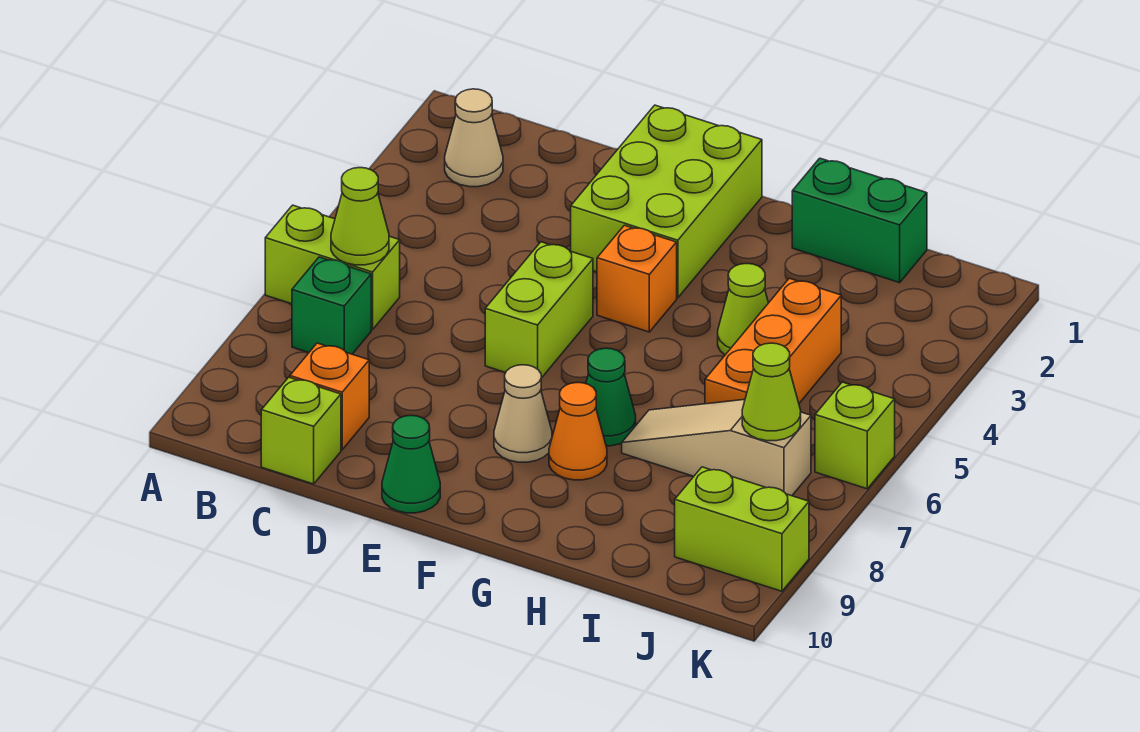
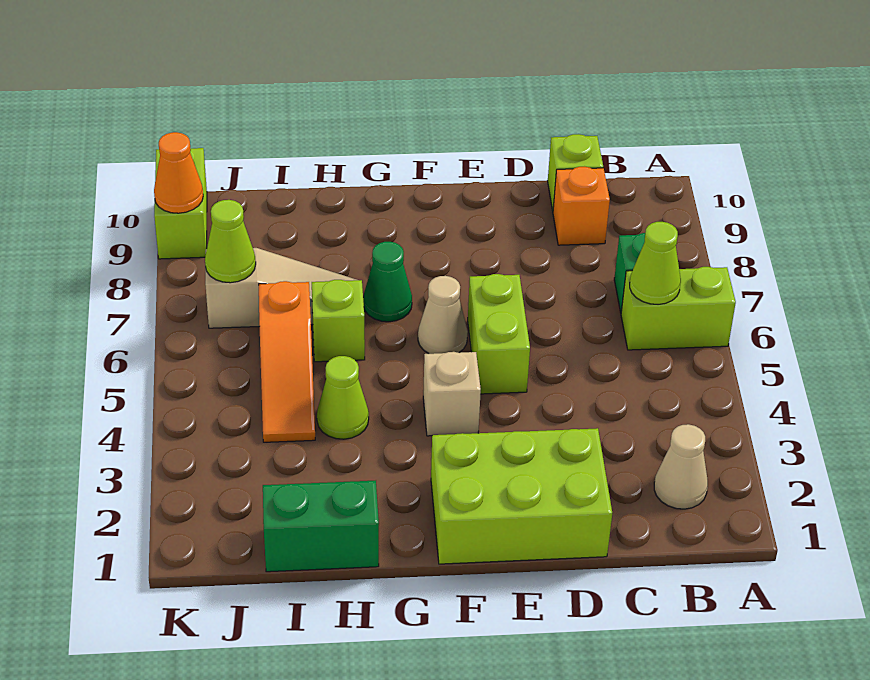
lime 2x3 brick [571,105,762,298] -> lime 2x3 brick turned to [431,428,612,564]
green 1x1 cone [382,415,440,513] -> none
orange 1x1 brick [597,225,677,332] -> tan 1x1 brick [423,352,481,436]
tan 1x1 cone [494,365,552,462] -> tan 1x1 cone moved to [418,276,468,354]
orange 1x1 cone [549,383,607,480] -> orange 1x1 cone moved to [154,132,203,213]
orange 1x3 brick [705,278,841,404] -> orange 1x3 slope [259,281,315,442]
lime 1x2 brick [675,467,809,591] -> lime 1x2 brick turned to [154,148,207,259]
lime 1x1 brick [815,382,895,489] -> lime 1x1 brick moved to [312,280,365,362]

